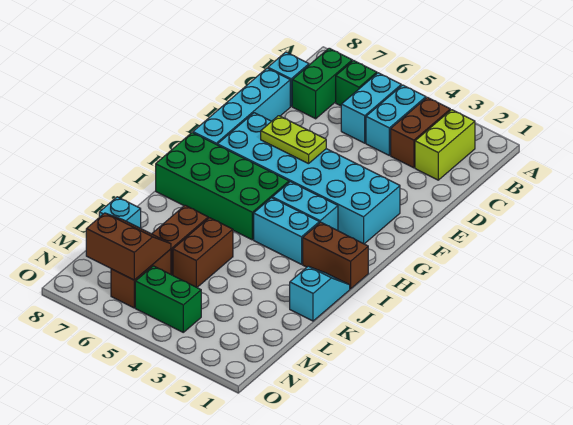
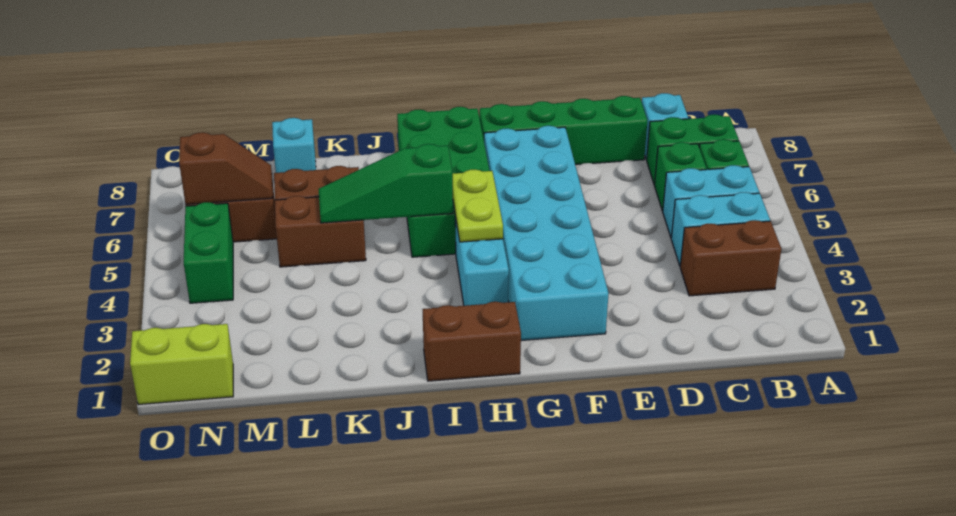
lime 1x2 brick [415,110,475,180] -> lime 1x2 brick moved to [130,324,233,405]
none -> green 1x1 brick [655,142,707,211]
cyan 1x4 brick [193,68,290,145] -> green 1x4 brick [479,96,647,165]
lime 1x2 plate [261,116,326,164] -> lime 1x2 plate moved to [452,170,503,242]
brown 1x2 brick [303,222,368,289] -> brown 1x2 brick turned to [423,302,521,381]
cyan 1x2 brick [254,198,319,264] -> none
none -> green 1x3 slope [318,144,453,223]
cyan 1x2 slope [290,266,350,321] -> none
brown 2x2 slope [86,213,171,280] -> brown 1x2 slope [179,132,273,204]

